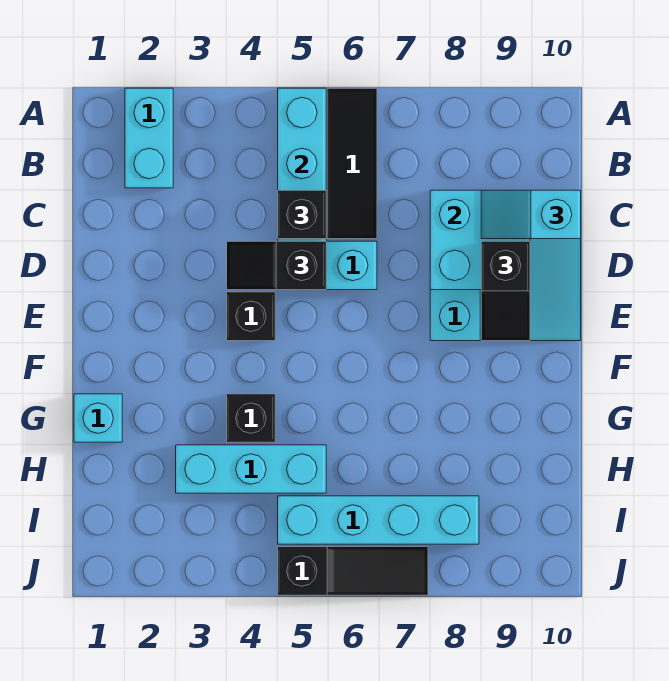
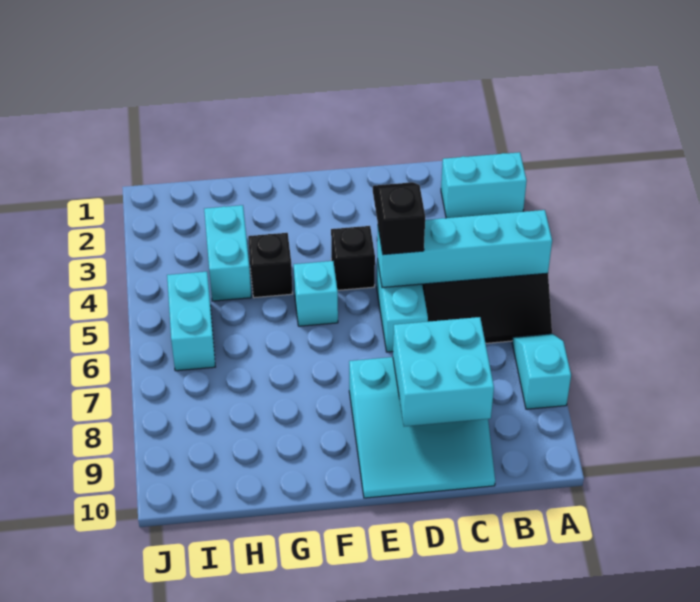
black 1x1 brick [278,190,326,239] -> none
cyan 1x2 slope [481,190,581,239] -> cyan 1x2 slope moved to [512,334,571,409]
black 1x2 slope [481,241,530,341] -> none
cyan 1x1 brick [74,394,122,442] -> cyan 1x1 brick moved to [294,261,338,326]
cyan 1x3 brick [176,445,326,493] -> cyan 1x2 brick [204,205,251,301]
cyan 1x4 brick [278,496,479,544] -> cyan 1x2 brick [167,272,215,371]
black 1x3 slope [278,547,428,595] -> none

